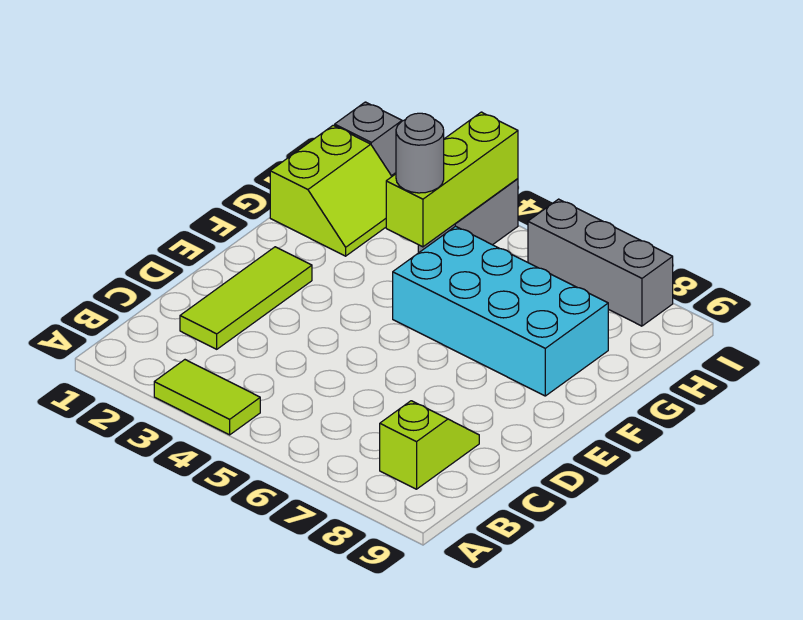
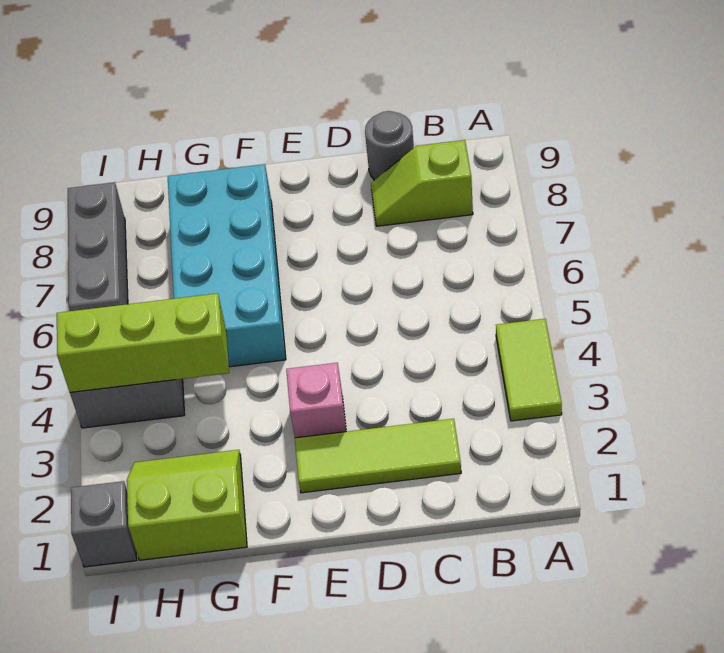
none -> pink 1x1 brick [286,363,346,438]
grey 1x1 round brick [396,113,444,193] -> grey 1x1 round brick moved to [365,111,414,180]

